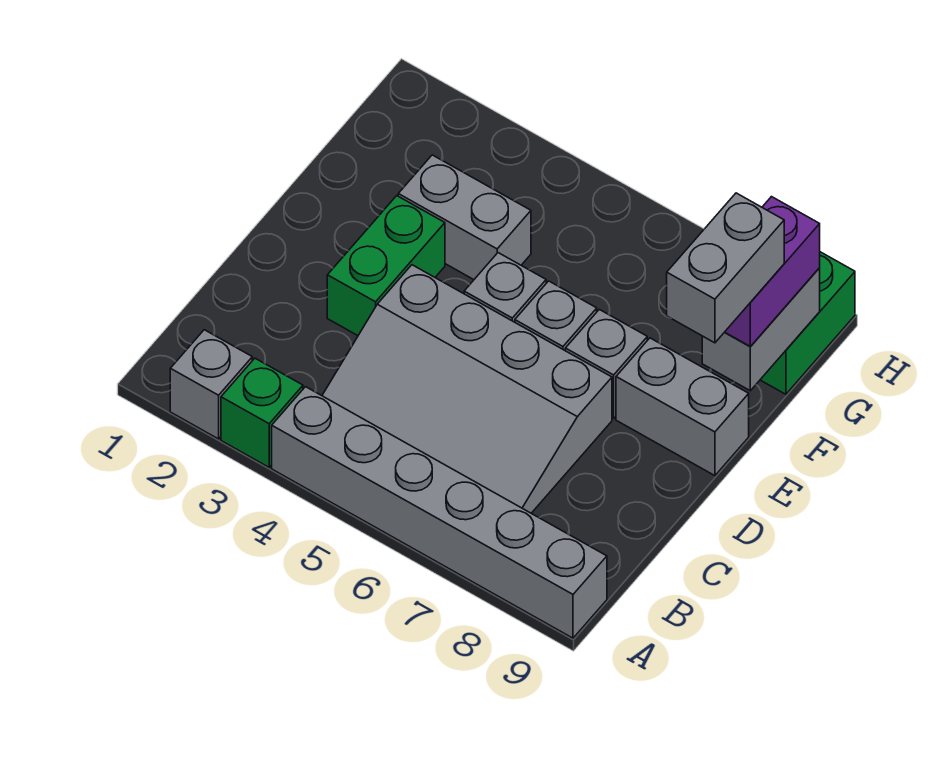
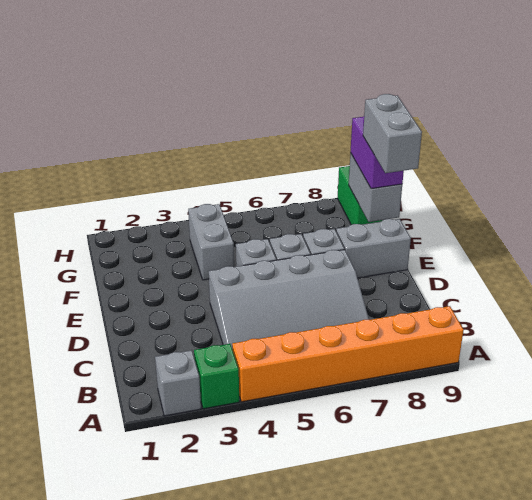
grey 1x6 brick [272,387,607,638] -> orange 1x6 brick [232,306,464,402]
green 1x2 brick [327,196,445,336] -> none
grey 1x2 brick [398,155,531,280] -> grey 1x2 brick turned to [188,204,234,280]

